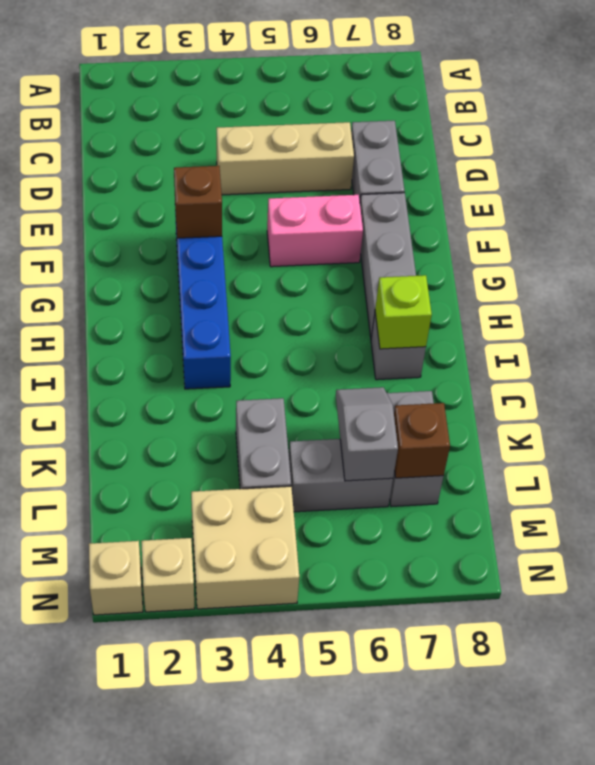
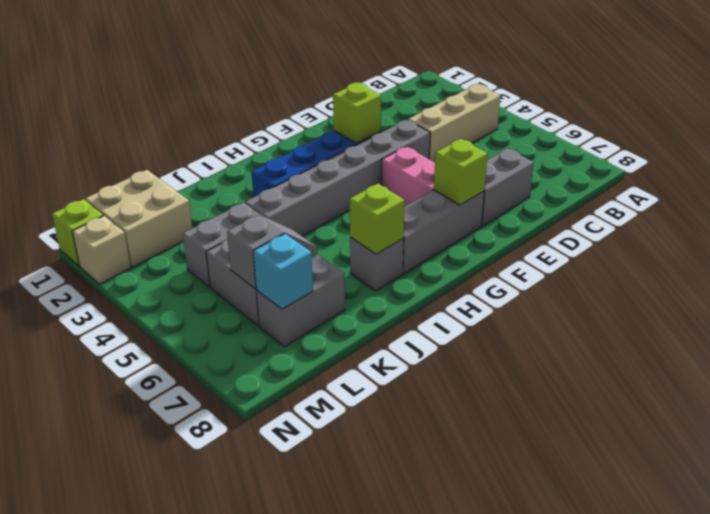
tan 1x3 brick [217,122,354,195] -> tan 1x3 brick turned to [408,84,500,162]
none -> grey 1x6 brick [245,120,430,236]
brown 1x1 brick [174,166,222,238] -> lime 1x1 brick [333,83,381,144]
none -> lime 1x1 brick [434,139,488,205]
brown 1x1 brick [394,403,450,478] -> cyan 1x1 brick [253,234,313,309]
tan 2x2 brick [191,486,299,609] -> tan 2x2 brick moved to [85,170,192,267]
tan 1x1 brick [89,541,143,615] -> lime 1x1 brick [52,199,103,266]

